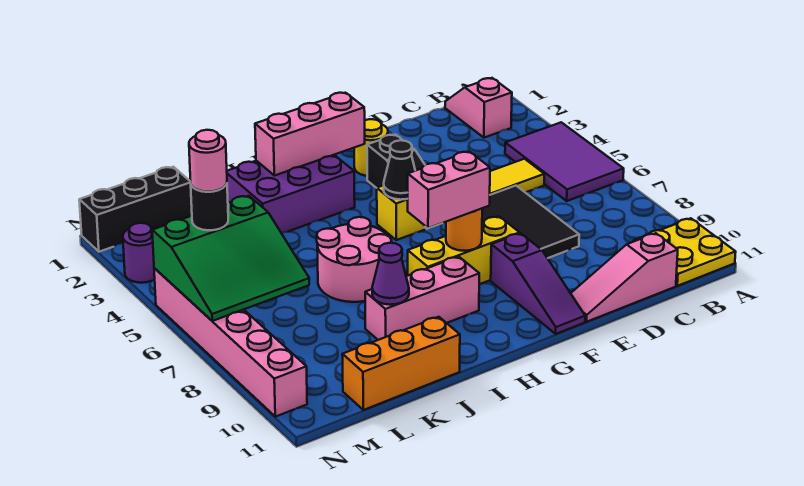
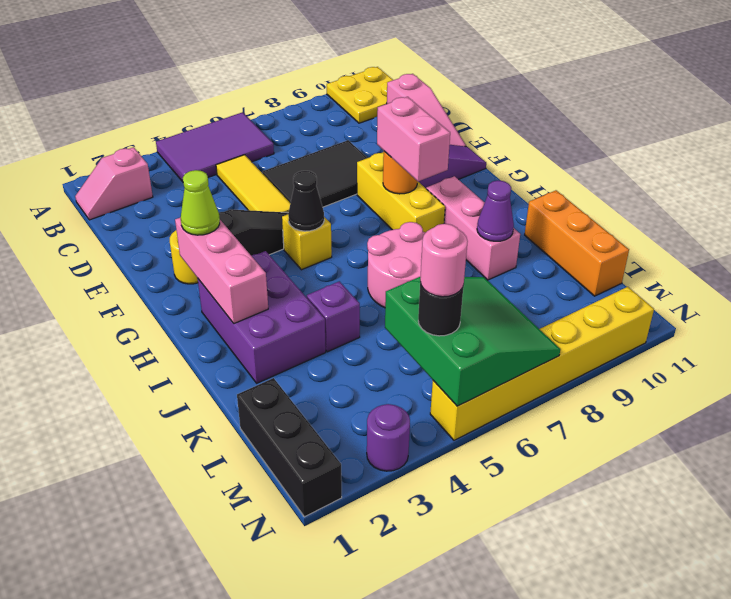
none -> lime 1x1 cone [181,170,220,235]
none -> purple 1x1 brick [307,281,360,352]
pink 1x6 brick [154,268,307,417] -> yellow 1x6 brick [430,287,654,440]

